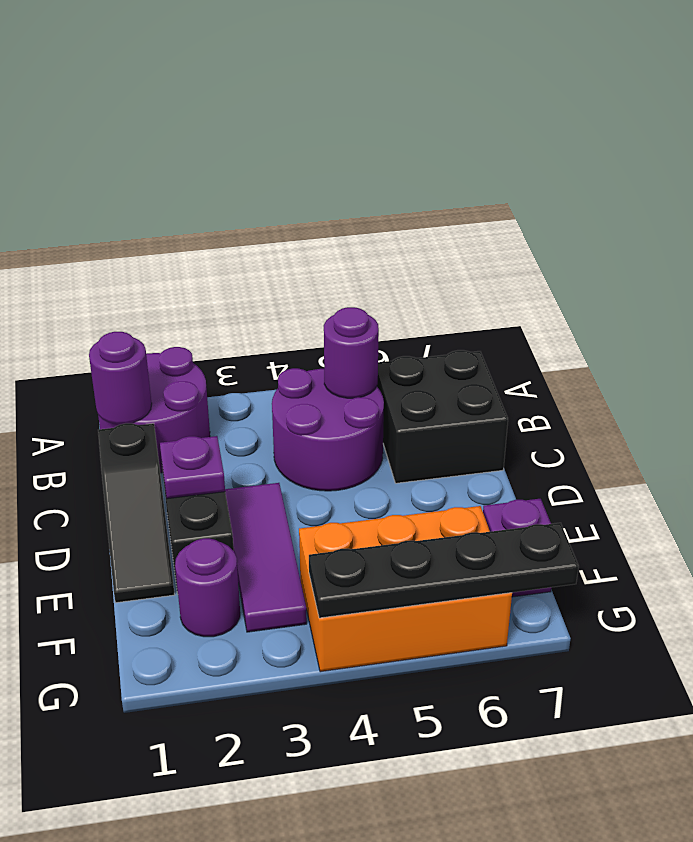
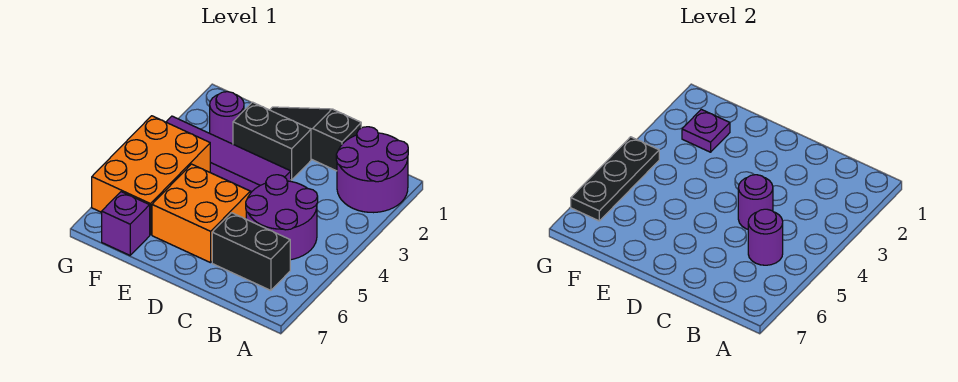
purple 1x1 round brick [89,332,152,424] -> purple 1x1 round brick moved to [738,175,773,229]
black 2x2 brick [377,350,508,483] -> black 1x2 brick [212,213,290,290]
purple 1x1 plate [160,436,225,499] -> purple 1x1 plate moved to [682,109,730,152]
purple 1x3 tile [225,483,307,632] -> purple 1x4 tile [167,116,291,192]
none -> orange 2x2 brick [152,164,250,263]
black 1x4 plate [309,523,579,618] -> black 1x3 plate [571,137,659,221]

